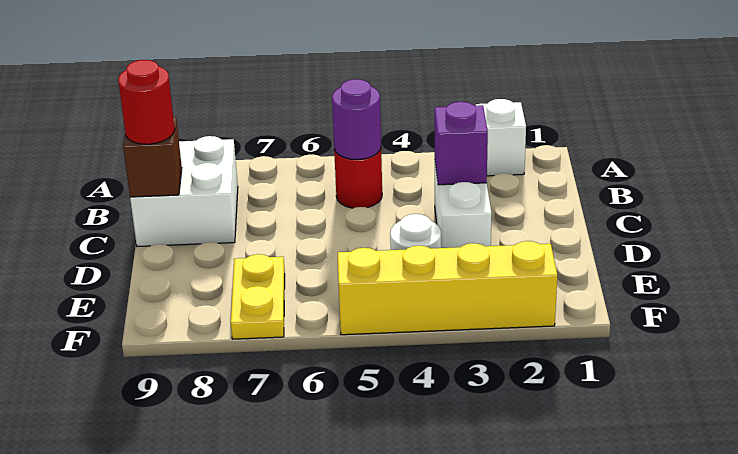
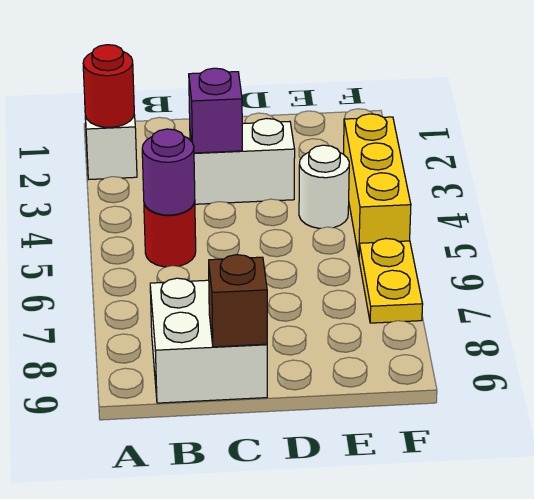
red 1x1 round brick [118,60,175,144] -> red 1x1 round brick moved to [83,45,134,127]
yellow 1x2 plate [231,254,285,339] -> yellow 1x2 plate turned to [359,239,423,323]
yellow 1x4 brick [338,241,557,335] -> yellow 1x3 brick [343,114,411,257]

